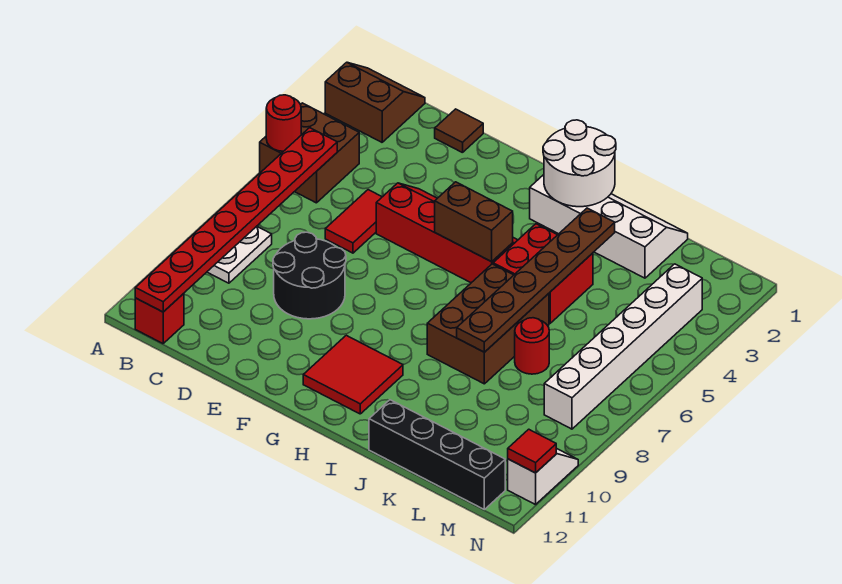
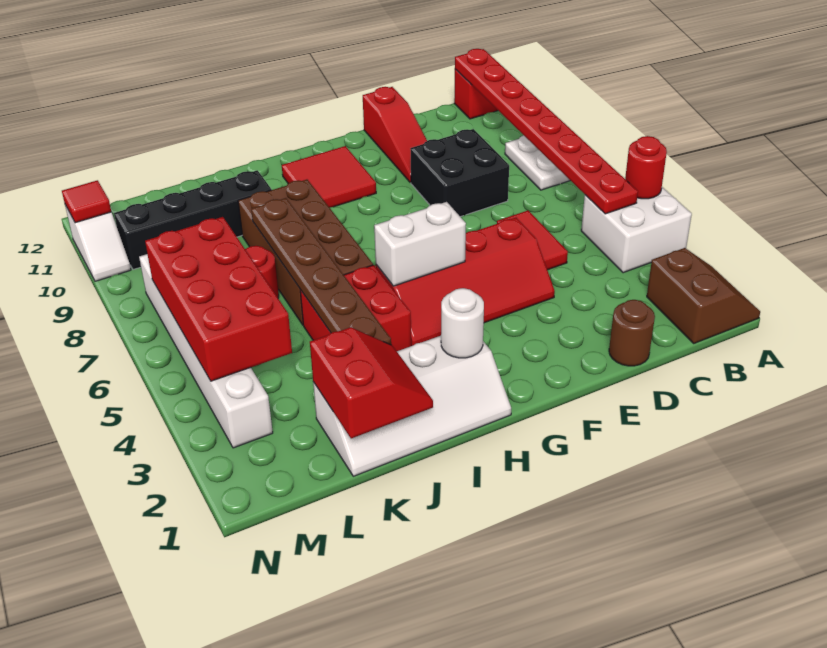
brown 2x2 slope [325,62,425,142] -> brown 2x2 slope turned to [647,248,760,343]
brown 2x2 brick [260,103,359,203] -> white 2x2 brick [581,187,692,273]
brown 1x1 tile [435,109,483,153] -> brown 1x1 round brick [609,300,655,366]
black 2x2 round brick [273,232,346,319] -> black 2x2 brick [410,129,509,217]
none -> red 1x3 slope [363,87,427,183]
brown 1x2 brick [435,182,513,262] -> white 1x2 brick [374,202,466,286]
white 2x2 round brick [543,120,616,207] -> white 1x1 round brick [441,288,484,358]
brown 2x3 brick [427,264,549,384] -> brown 2x4 brick [238,180,373,325]
none -> red 2x2 slope [310,327,433,438]
black 1x4 brick [369,400,505,509] -> black 1x4 brick moved to [114,170,271,270]
none -> red 2x4 brick [145,217,292,381]

